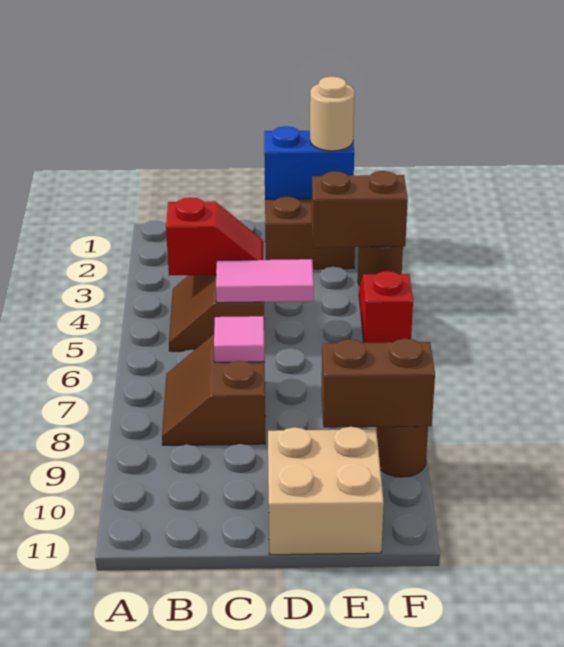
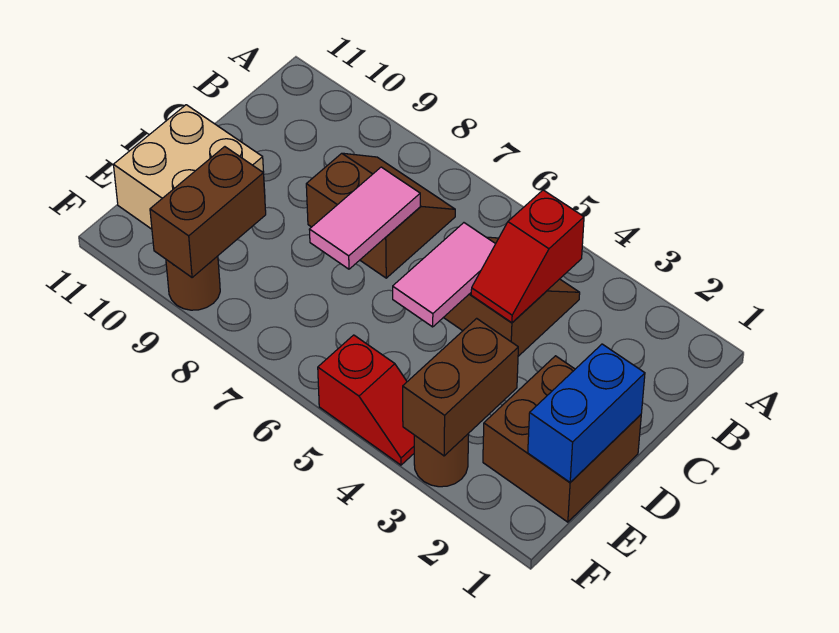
pink 1x1 tile [214,316,264,362] -> pink 1x2 tile [309,167,420,269]
tan 1x1 round brick [310,77,354,151] -> none

